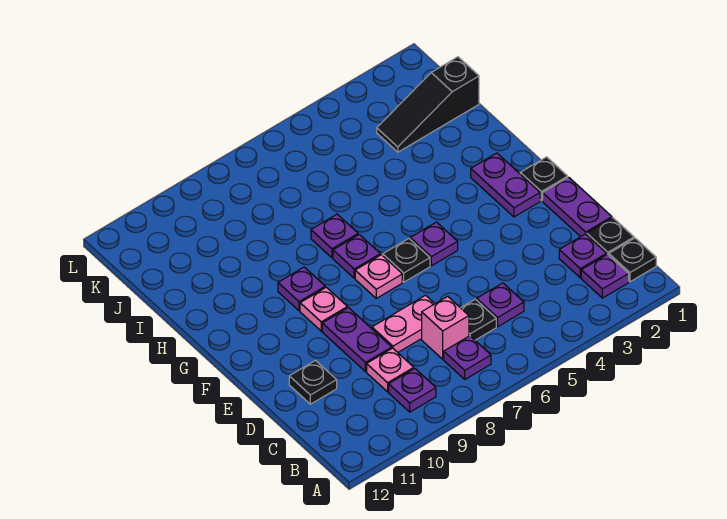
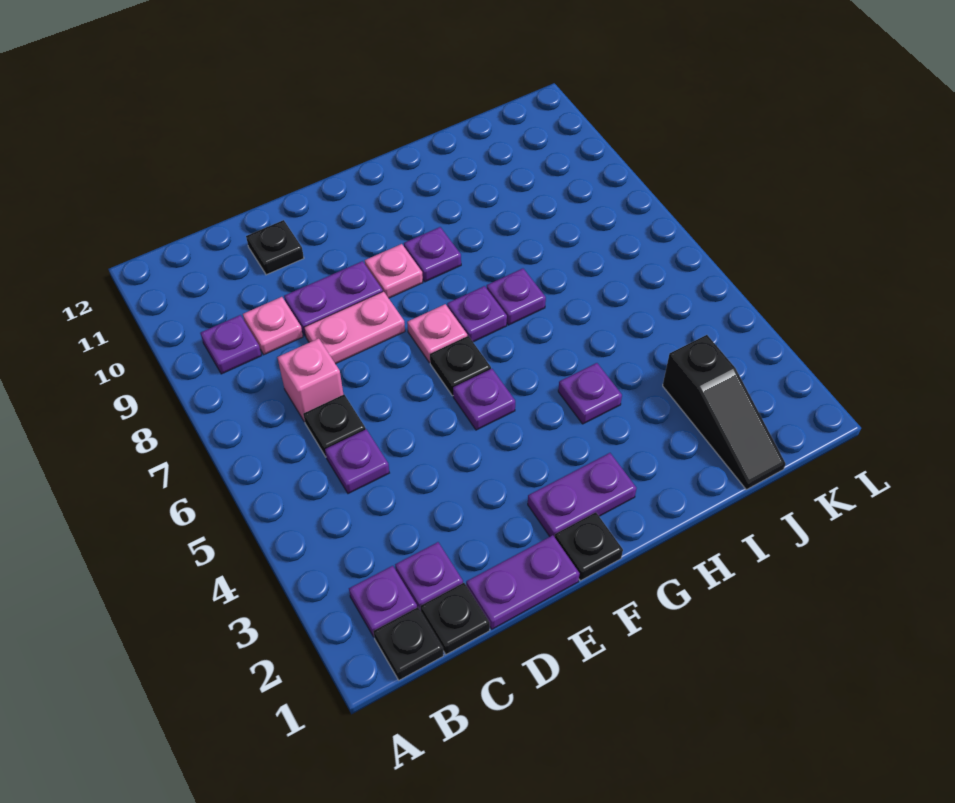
purple 1x1 plate [444,336,491,379] -> purple 1x1 plate moved to [558,363,622,424]
pink 1x2 plate [372,295,435,352] -> pink 1x2 plate turned to [304,291,405,364]
black 1x3 slope [377,57,479,152] -> black 1x3 slope turned to [663,335,786,490]

